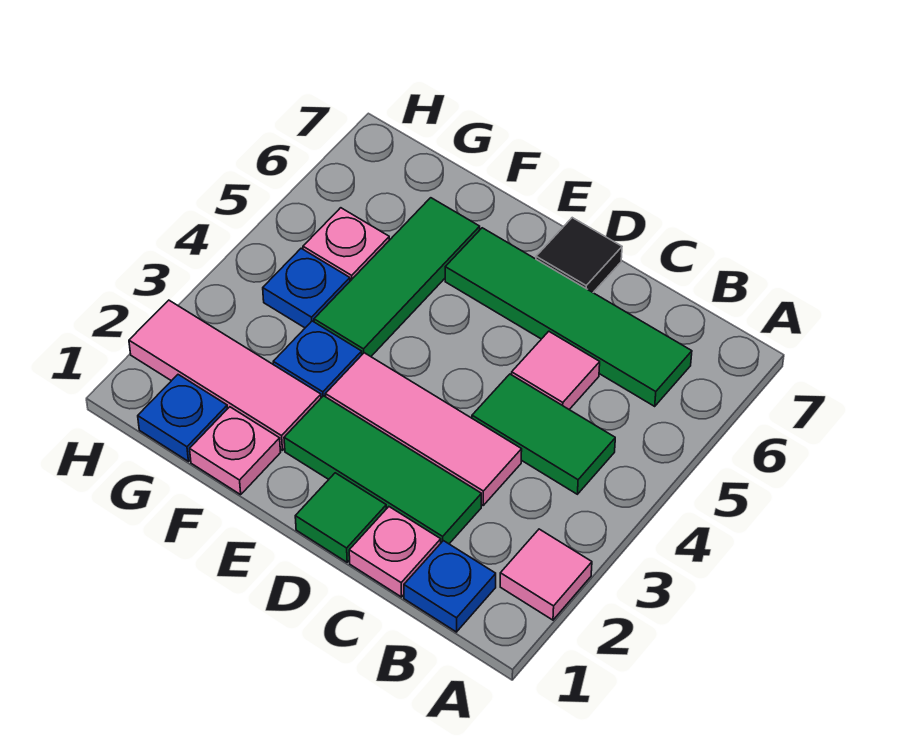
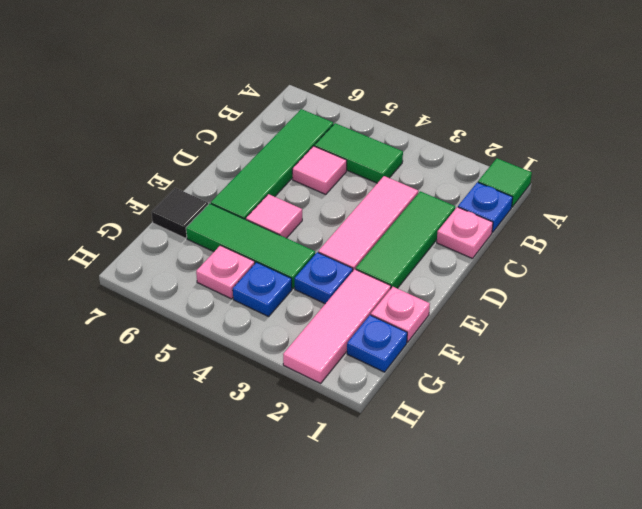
pink 1x1 tile [500,529,592,620] -> pink 1x1 tile moved to [246,194,302,238]
green 1x2 tile [472,374,615,494] -> green 1x2 tile turned to [315,123,403,183]
green 1x1 tile [295,473,386,562] -> green 1x1 tile moved to [478,158,532,207]
black 1x1 tile [536,218,622,292] -> black 1x1 tile moved to [151,188,208,238]

